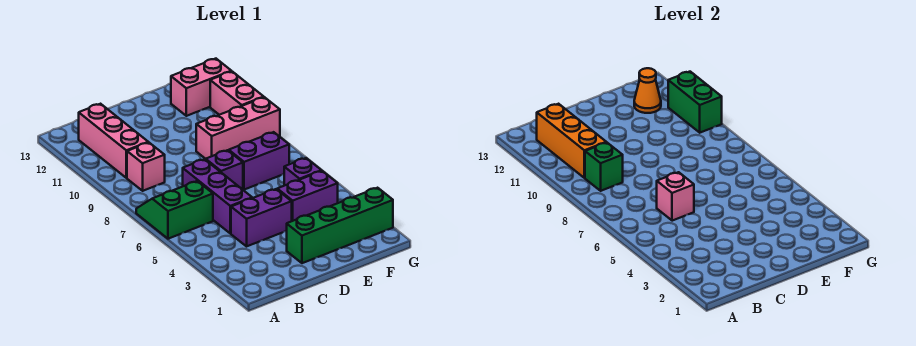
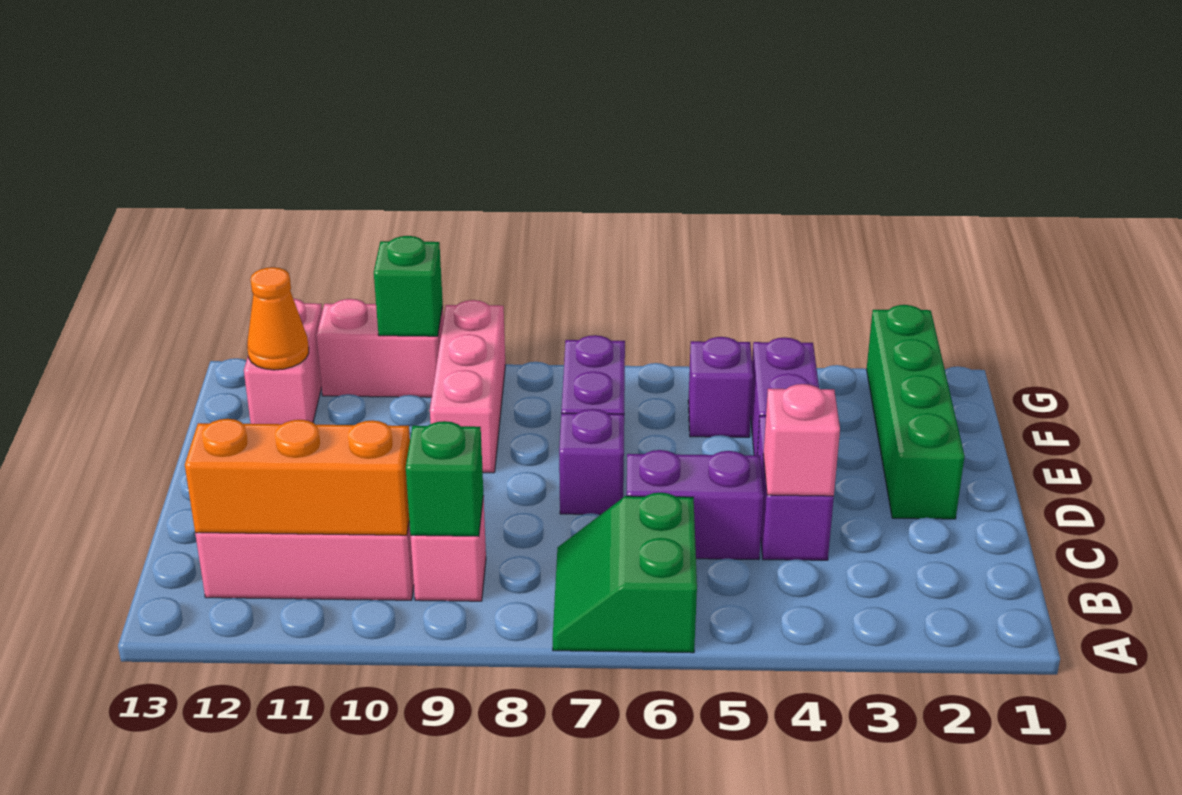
purple 1x3 brick [183,159,252,234] -> purple 1x2 brick [627,450,764,559]
pink 1x1 brick [657,172,694,221] -> pink 1x1 brick moved to [763,384,840,496]
green 1x2 brick [668,72,722,133] -> green 1x1 brick [374,236,443,336]

